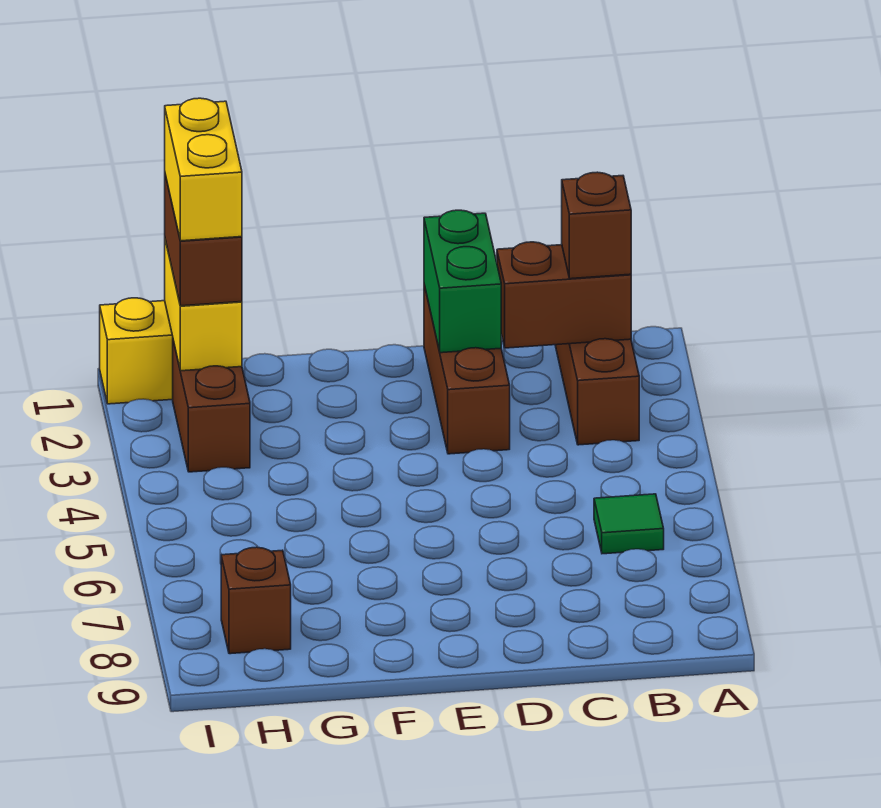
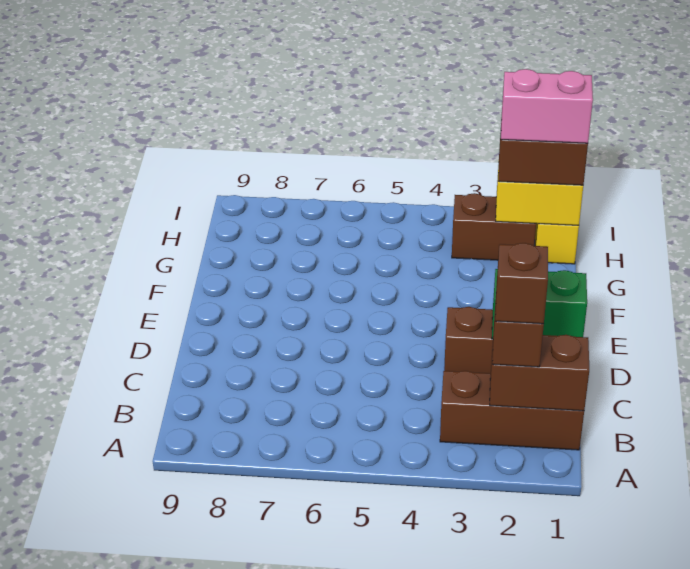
brown 1x2 brick [497,242,631,348] -> brown 1x2 brick turned to [490,335,589,411]
green 1x1 tile [594,494,664,554] -> none
yellow 1x2 brick [165,98,242,241] -> pink 1x2 brick [501,69,593,143]
brown 1x1 brick [221,547,291,654] -> brown 1x1 brick moved to [495,243,548,324]

